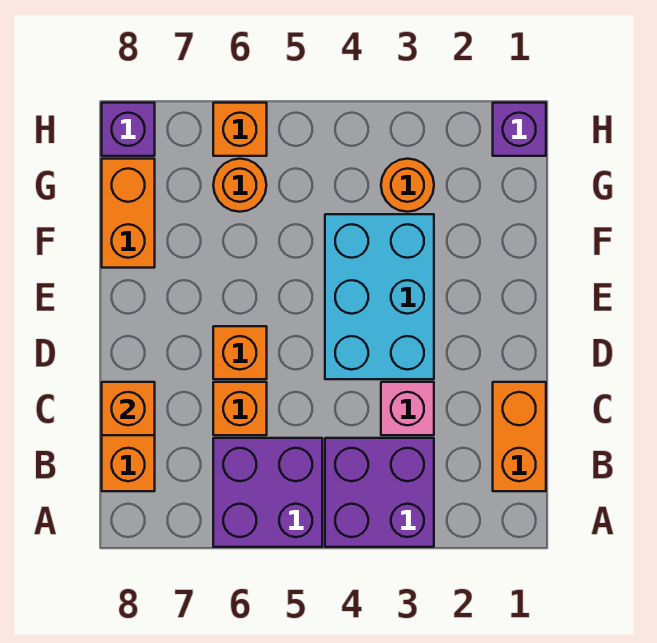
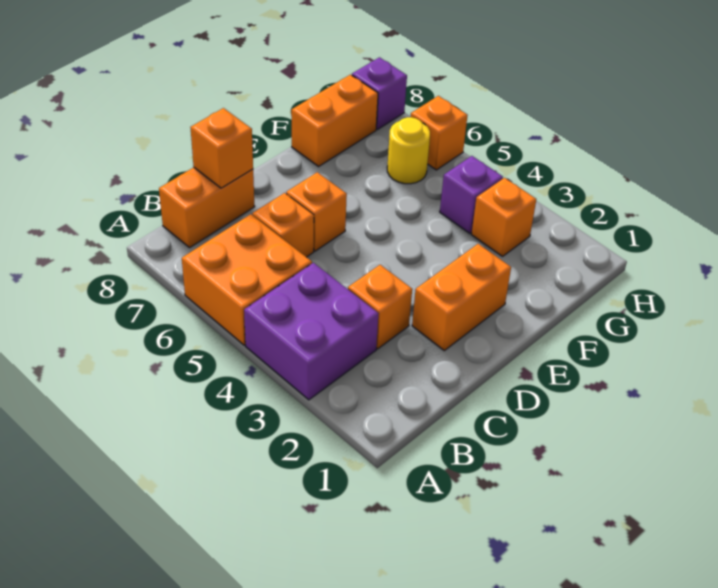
purple 2x2 brick [213,438,322,547] -> orange 2x2 brick [182,214,312,345]
orange 1x2 brick [493,382,546,491] -> orange 1x2 brick moved to [412,244,511,351]
pink 1x1 brick [381,382,434,435] -> orange 1x1 brick [348,265,412,349]
cyan 2x3 brick [325,214,434,379] -> none
orange 1x1 round brick [381,159,434,212] -> orange 1x1 brick [471,178,536,256]
orange 1x1 round brick [213,159,266,212] -> yellow 1x1 round brick [387,117,430,184]
purple 1x1 brick [493,103,546,156] -> purple 1x1 brick moved to [440,156,503,233]

